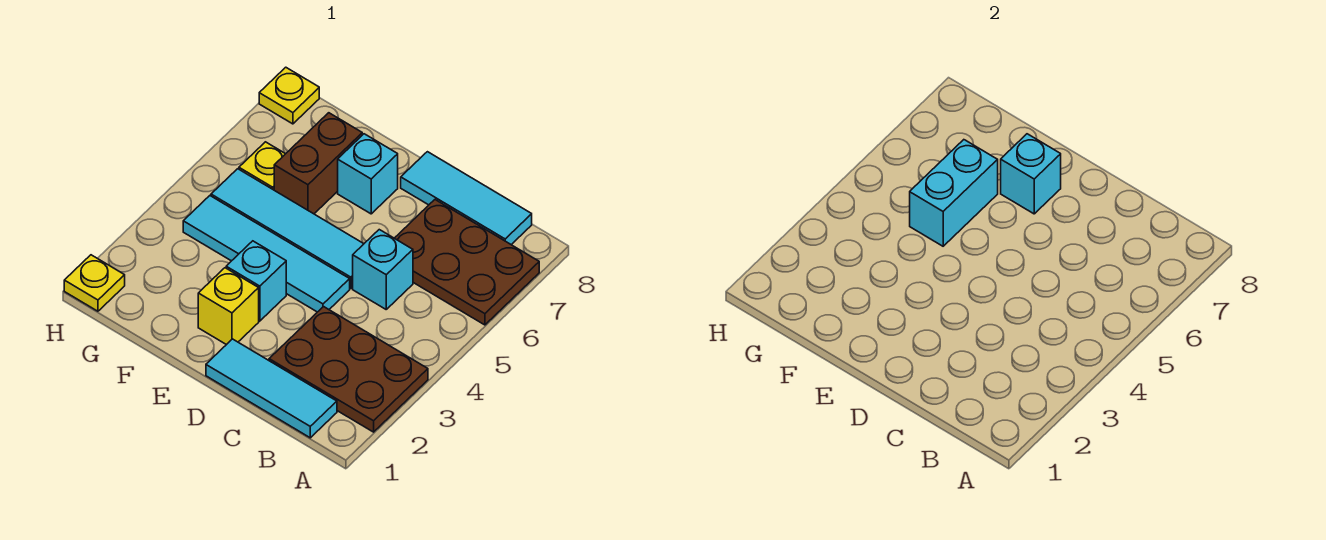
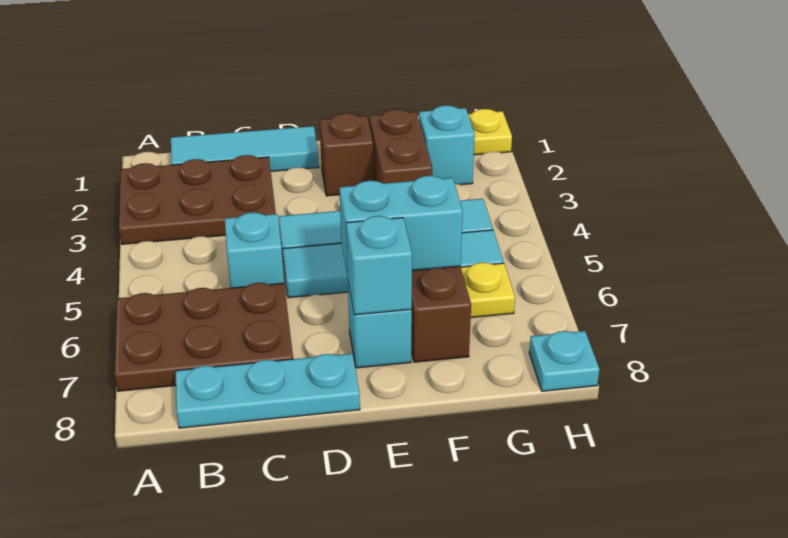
cyan 1x3 tile [401,152,532,245] -> cyan 1x3 plate [176,353,360,428]
yellow 1x1 brick [198,268,259,345] -> brown 1x1 brick [319,113,374,196]
cyan 1x1 brick [226,241,286,321] -> cyan 1x1 brick moved to [419,105,475,185]
none -> brown 1x2 brick [369,109,432,183]
cyan 1x2 brick [910,140,998,246] -> cyan 1x2 brick turned to [340,176,463,276]
yellow 1x1 plate [259,67,319,124] -> cyan 1x1 plate [529,331,599,391]

